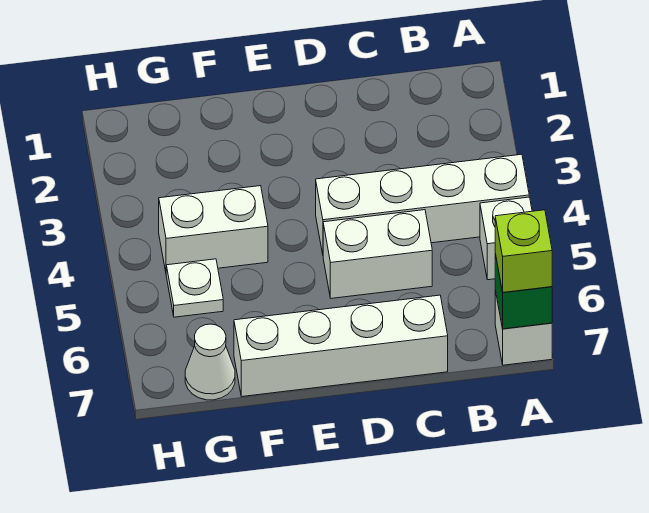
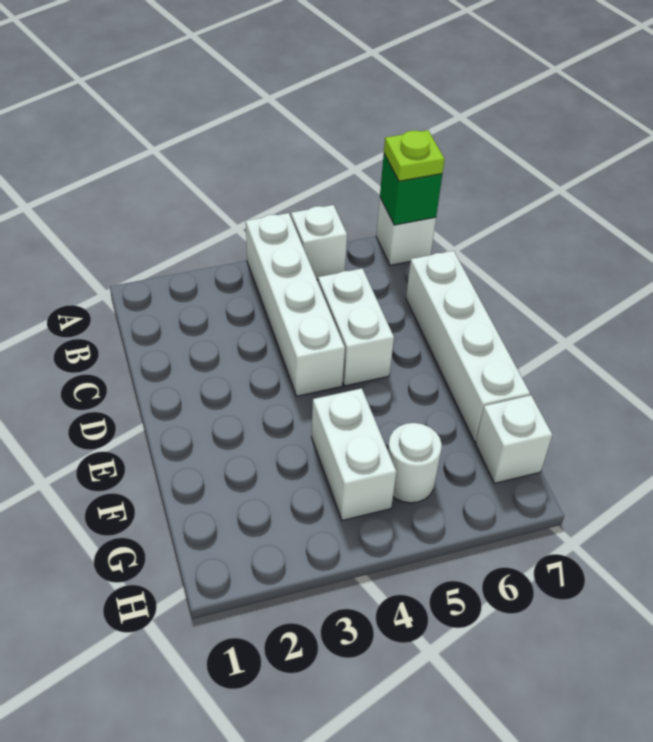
lime 1x1 brick [495,210,552,292] -> lime 1x1 plate [384,130,445,181]
white 1x1 plate [166,259,223,317] -> white 1x1 round brick [388,423,442,503]
white 1x1 cone [185,324,235,400] -> white 1x1 brick [476,395,552,483]

